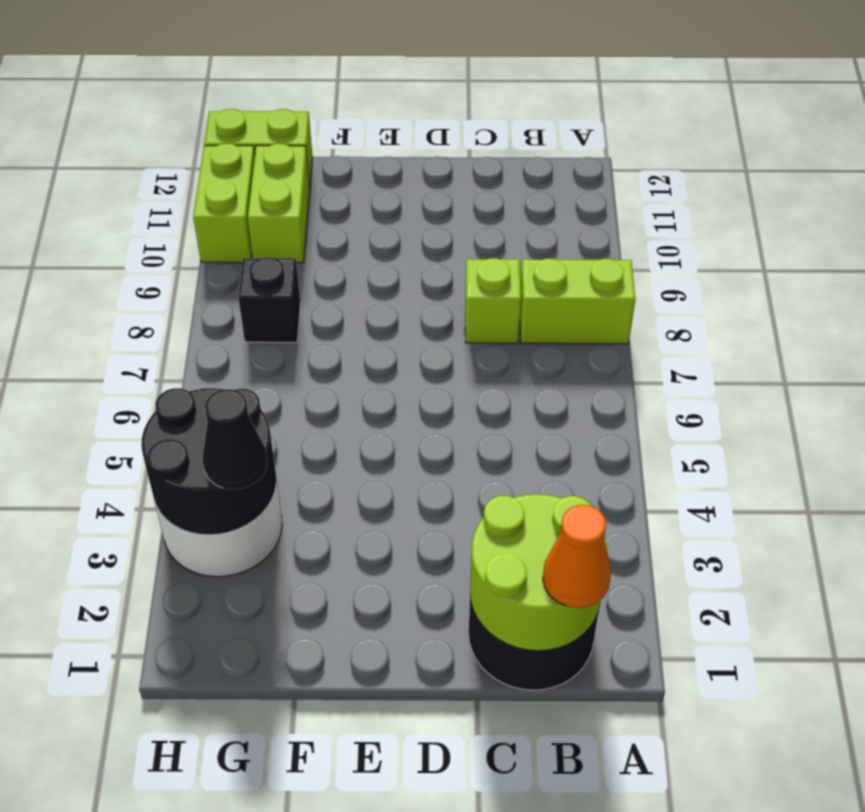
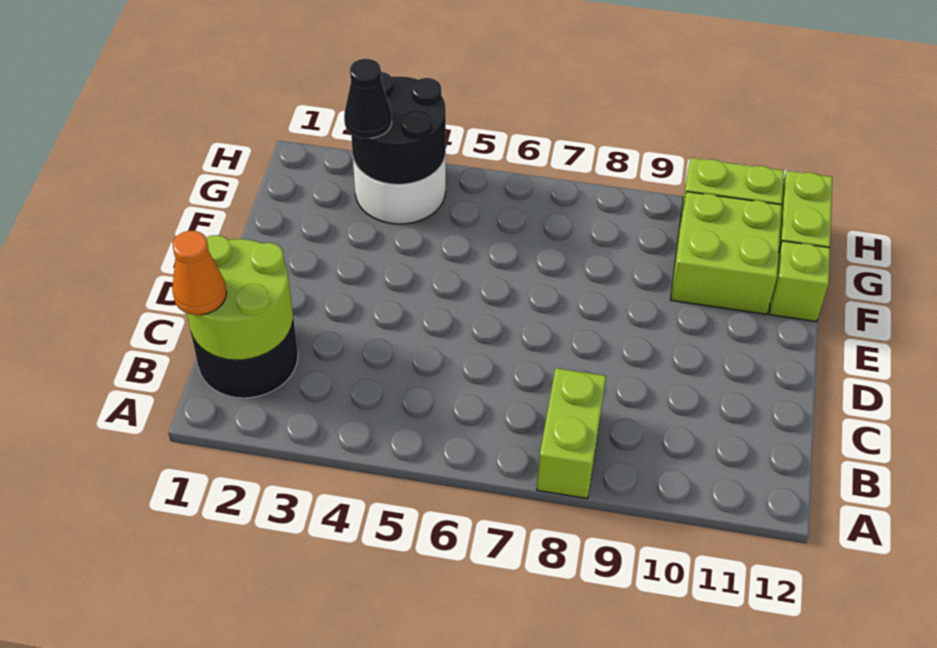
lime 1x1 brick [465,258,521,343] -> lime 1x1 brick moved to [769,241,830,322]
black 1x1 brick [238,257,301,342] -> none
lime 1x2 brick [248,144,310,263] -> lime 2x2 brick [671,192,782,314]

